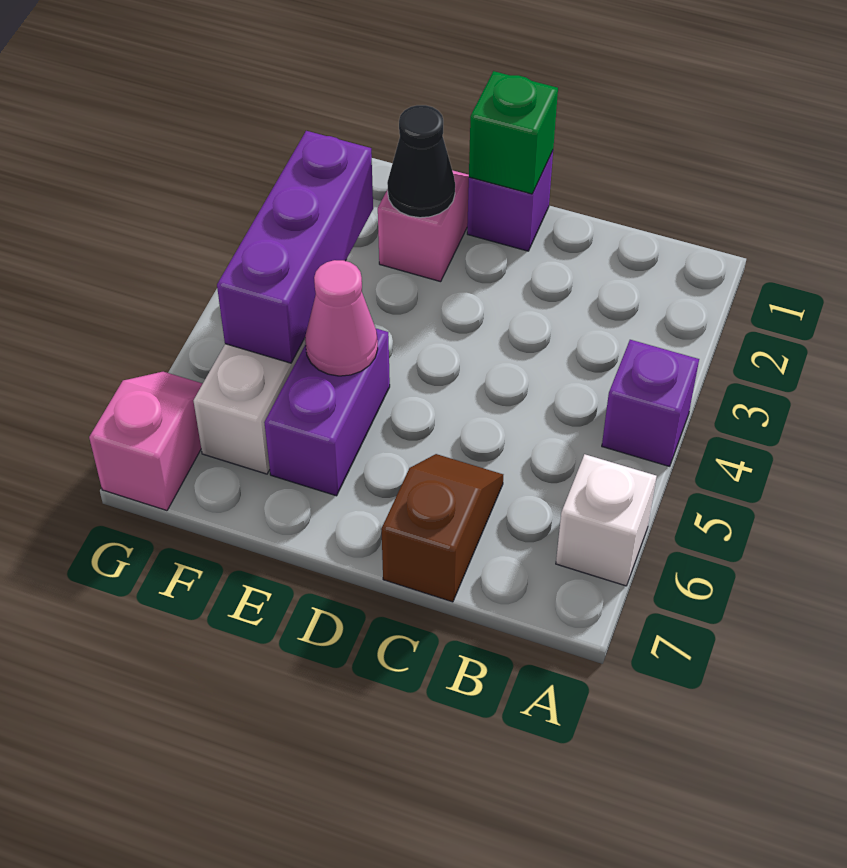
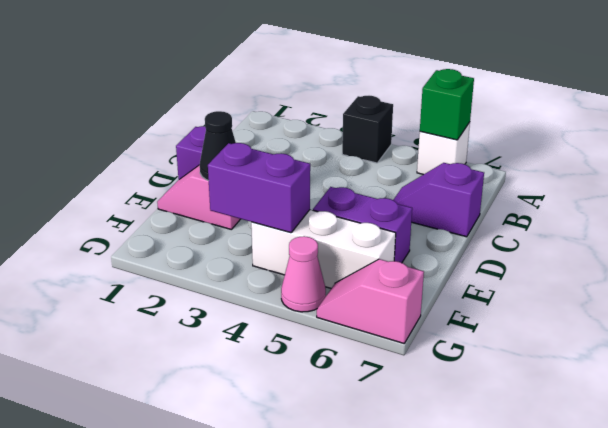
purple 1x1 brick [602,340,699,466] -> black 1x1 brick [342,96,393,163]
brown 1x2 slope [381,454,503,602] -> purple 1x2 slope [394,163,484,237]
green 1x1 brick [469,71,558,194] -> green 1x1 brick moved to [420,69,474,140]
pink 1x1 cone [305,260,378,376] -> pink 1x1 cone moved to [281,236,326,312]
purple 1x3 brick [217,131,373,363] -> purple 1x2 brick [208,143,310,233]

